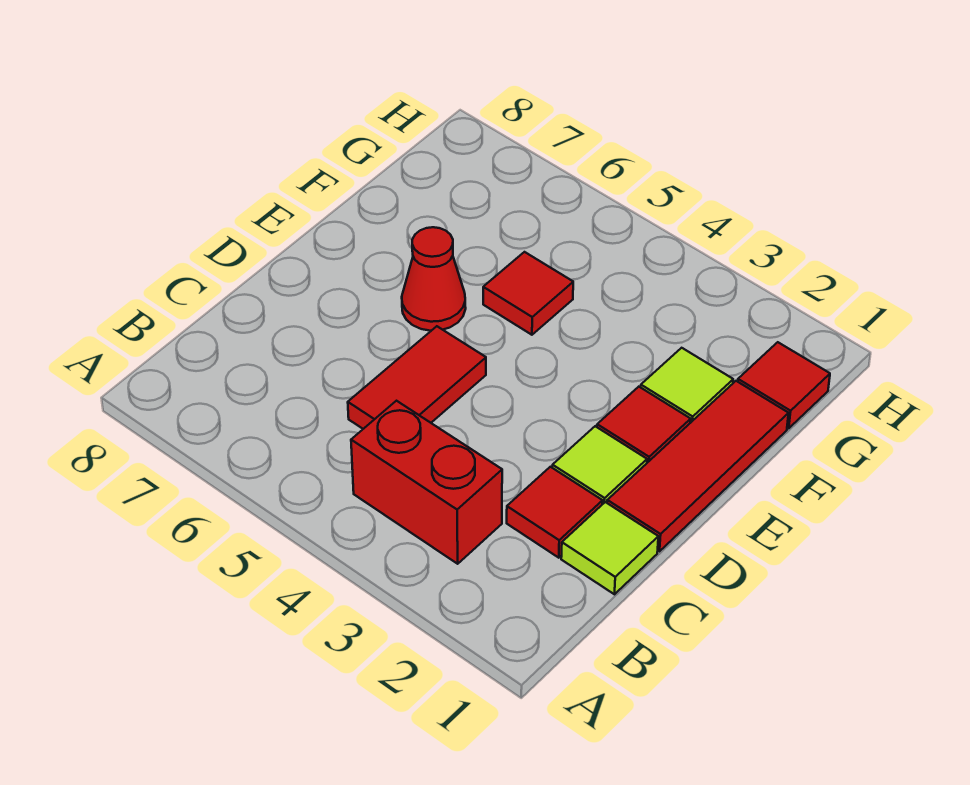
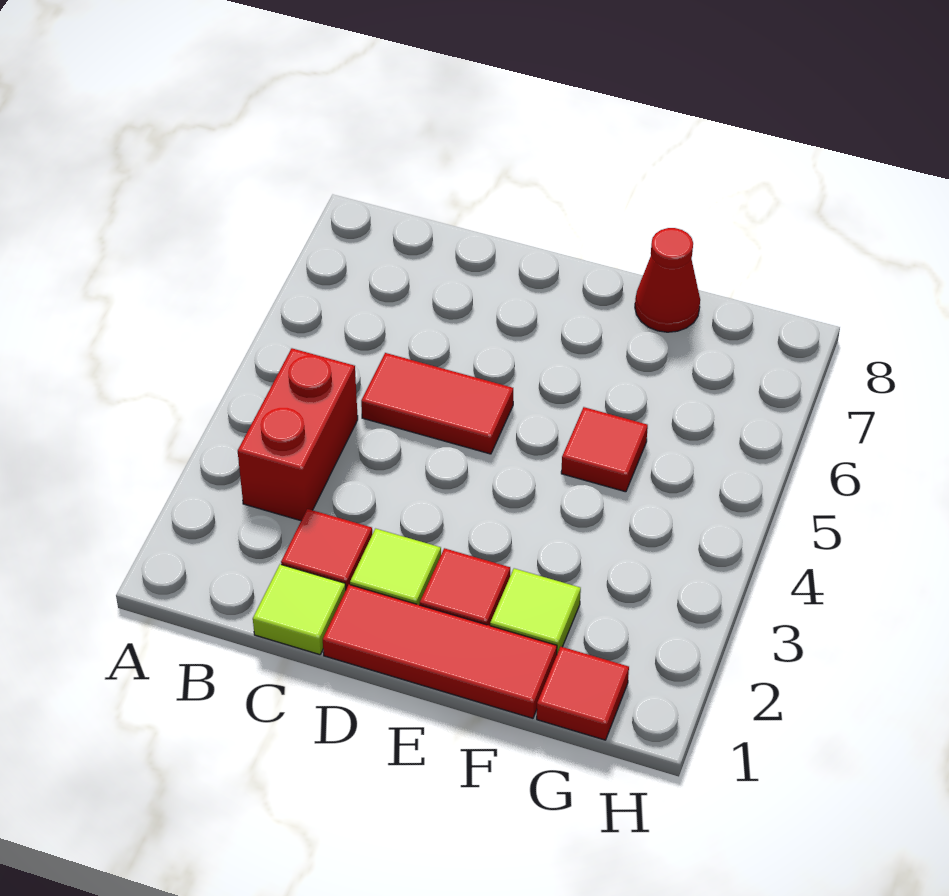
red 1x1 cone [402,227,466,331] -> red 1x1 cone moved to [635,228,700,332]

